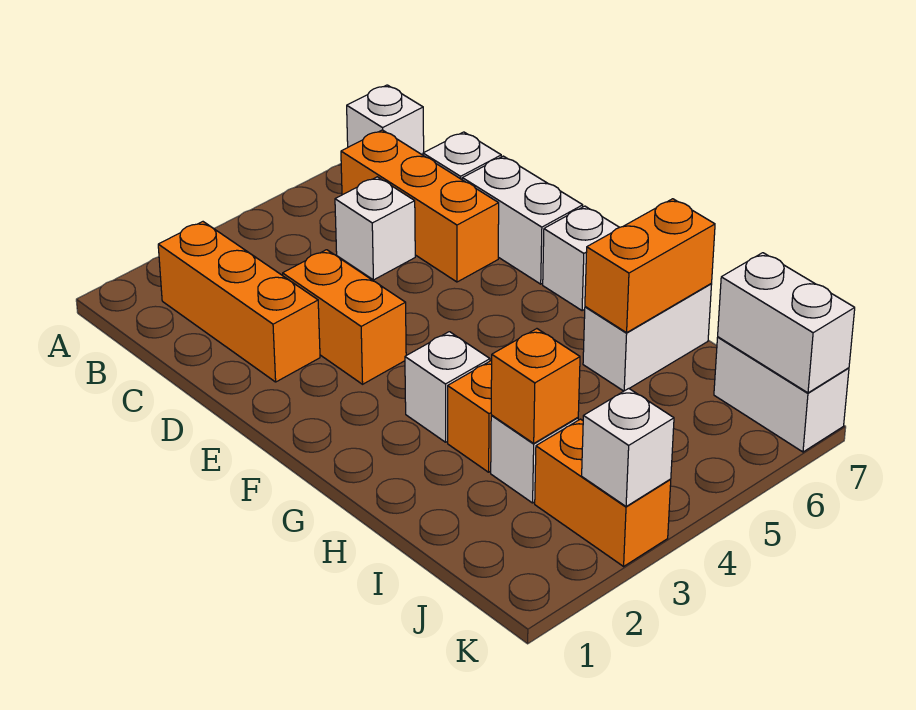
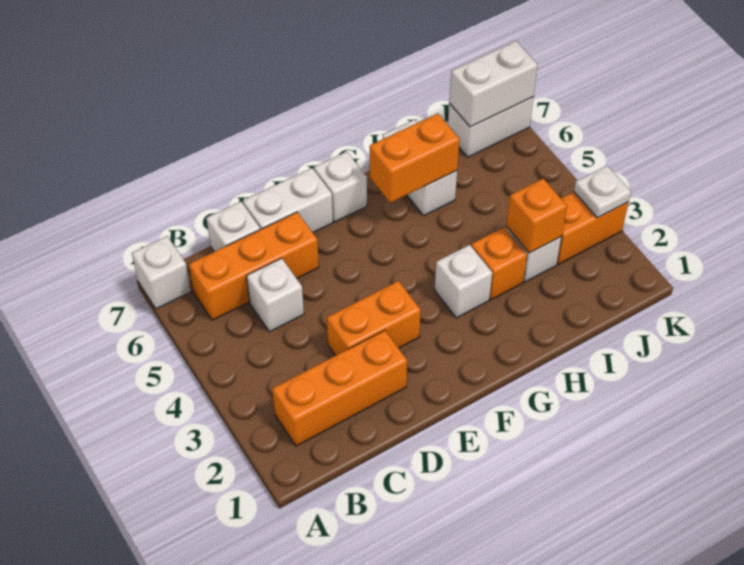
orange 1x2 brick [585,199,715,333] -> orange 1x2 brick turned to [370,113,460,203]
white 1x1 brick [582,389,674,507] -> white 1x1 plate [574,166,631,218]

